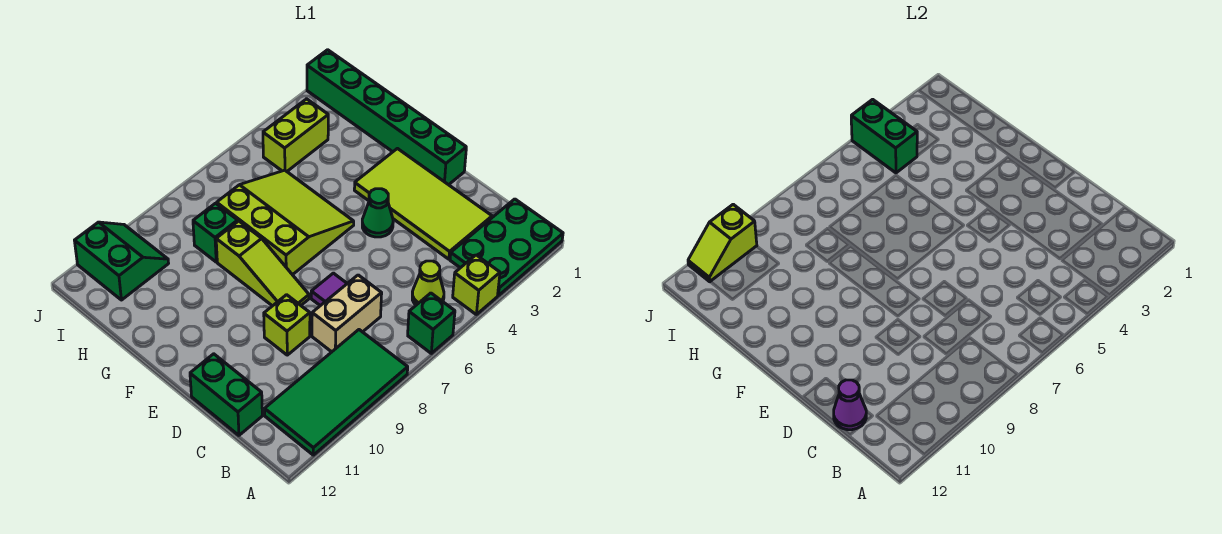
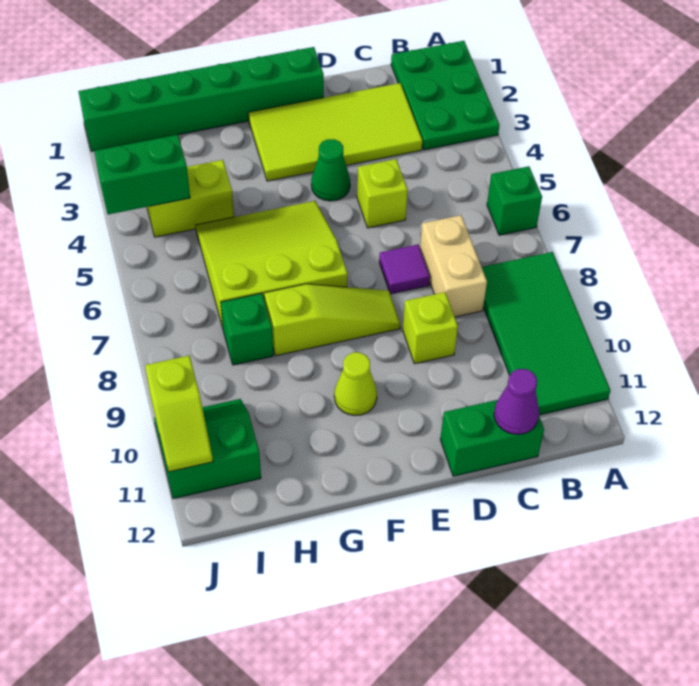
lime 1x1 brick [453,255,500,314] -> lime 1x1 brick moved to [357,159,408,228]
lime 1x1 cone [412,261,444,305] -> lime 1x1 cone moved to [334,352,377,416]
lime 1x2 brick [263,99,328,171] -> lime 1x2 brick turned to [147,160,234,237]

